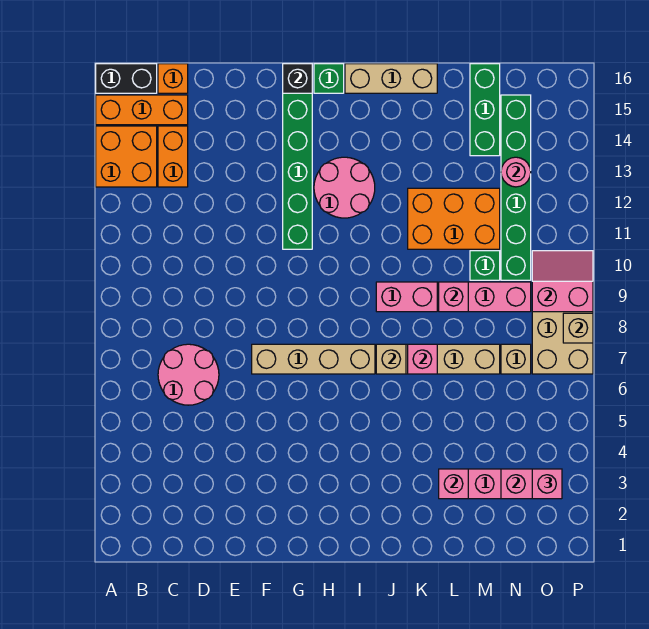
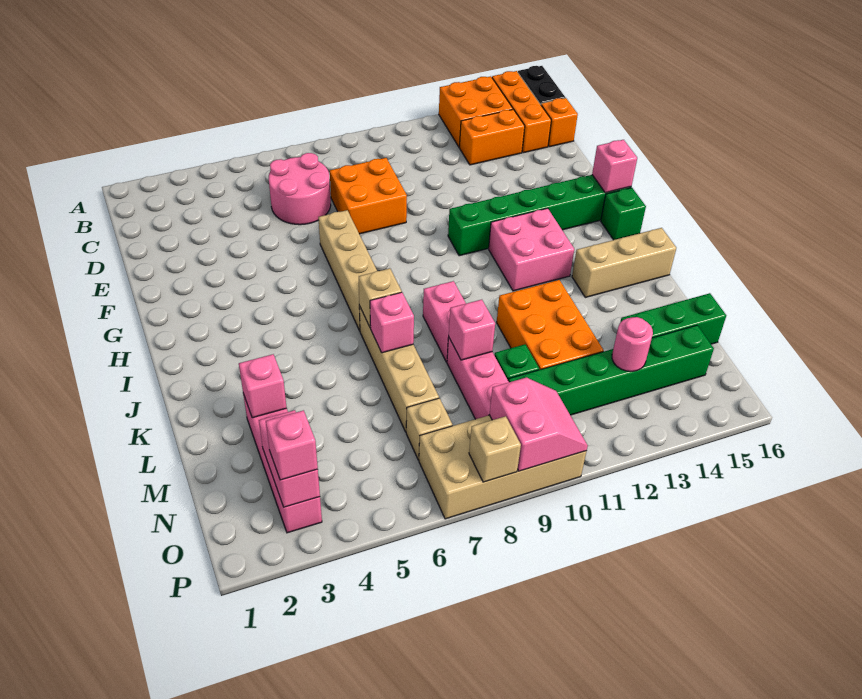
none -> orange 2x2 brick [330,158,407,234]
black 1x1 brick [283,64,312,93] -> pink 1x1 brick [592,140,637,193]
pink 2x2 round brick [314,157,375,218] -> pink 2x2 brick [489,208,574,291]
tan 1x3 brick [345,64,437,93] -> tan 1x3 brick turned to [572,228,676,297]

